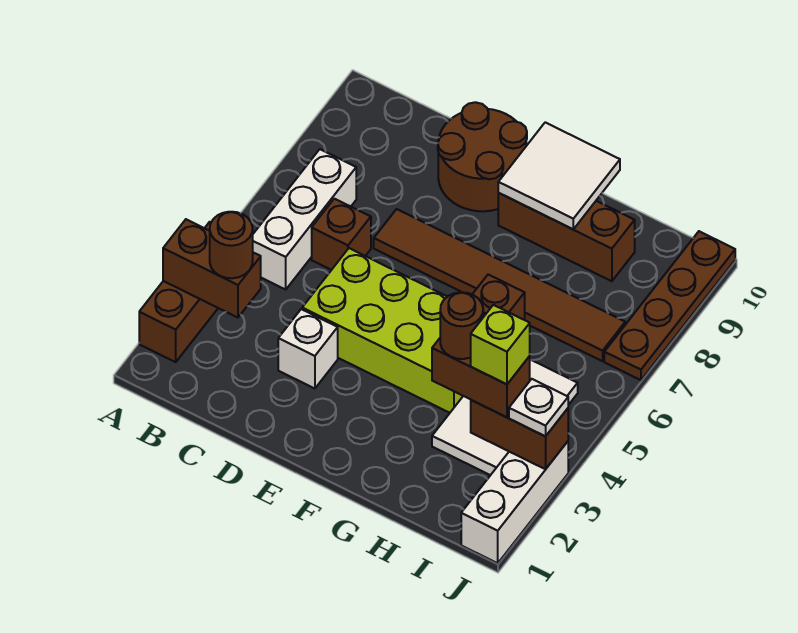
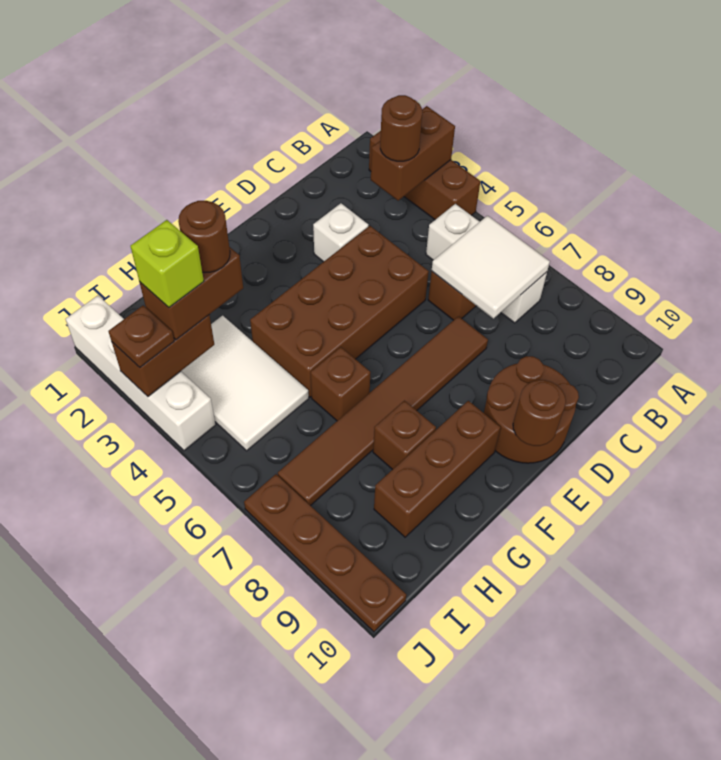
lime 2x4 brick [302,248,485,413] -> brown 2x4 brick [250,226,429,397]
none -> brown 1x1 round brick [513,380,566,446]
white 2x2 tile [498,122,620,229] -> white 2x2 tile moved to [432,216,550,319]
none -> brown 1x1 brick [373,401,436,470]
white 1x3 brick [461,441,568,563] -> white 1x4 brick [65,296,216,451]
white 1x1 plate [509,379,568,436] -> brown 1x1 plate [109,305,174,367]

